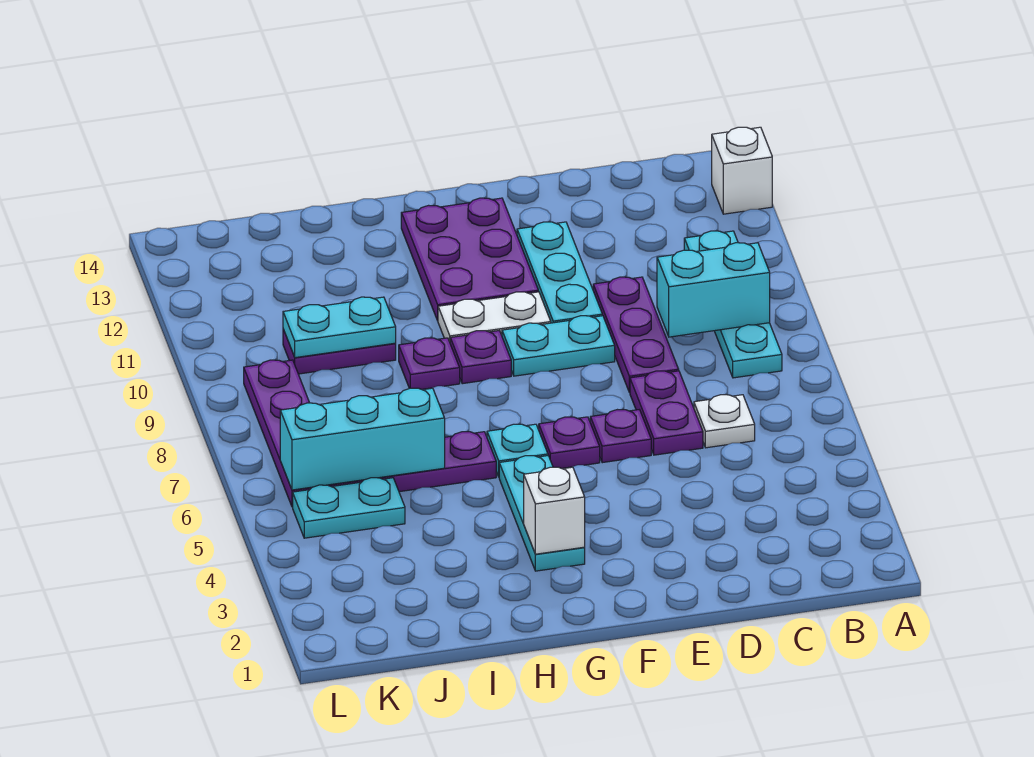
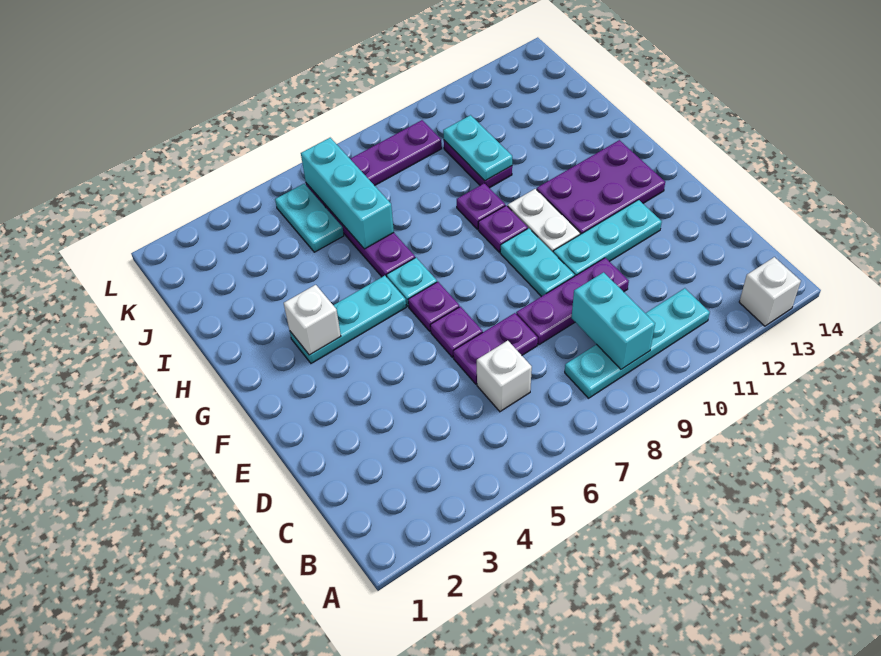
white 1x1 plate [694,395,755,448] -> white 1x1 brick [477,341,532,412]

